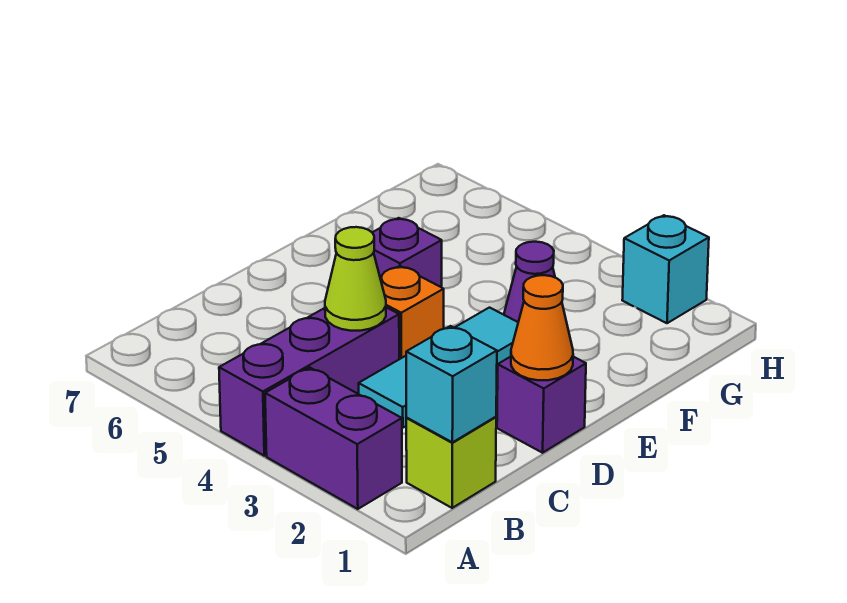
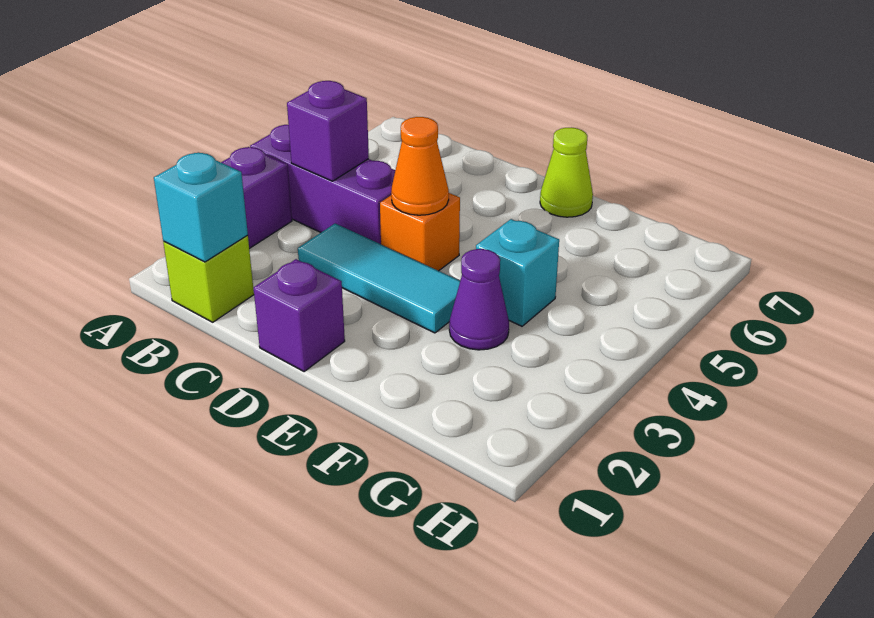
lime 1x1 cone [325,227,386,331] -> lime 1x1 cone moved to [540,127,593,217]
orange 1x1 cone [511,275,573,380] -> orange 1x1 cone moved to [391,117,449,215]
purple 1x1 brick [372,218,442,287] -> purple 1x1 brick moved to [287,81,369,181]
cyan 1x1 brick [622,215,709,323] -> cyan 1x1 brick moved to [476,219,559,326]

